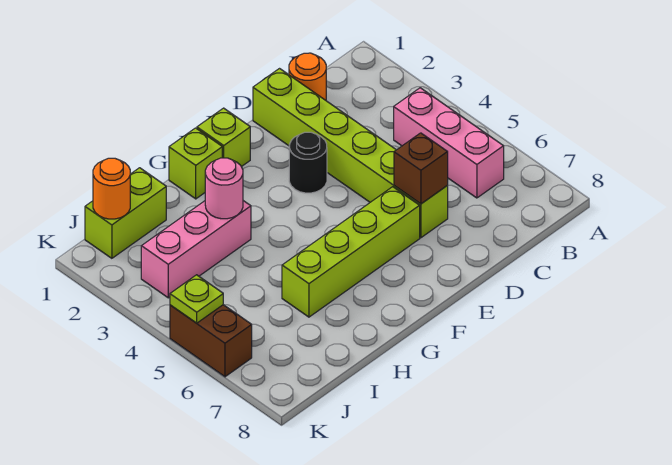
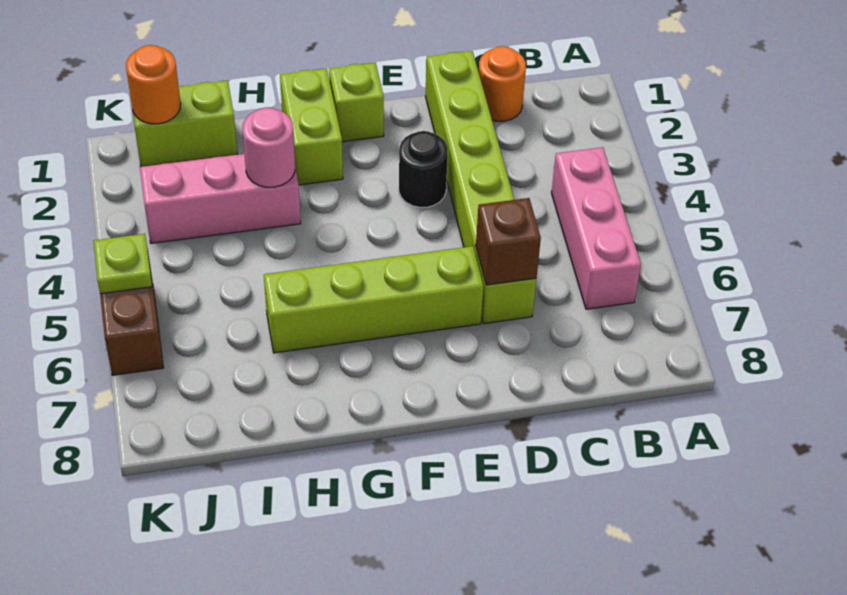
lime 1x1 brick [169,128,222,199] -> lime 1x2 brick [280,68,343,185]

